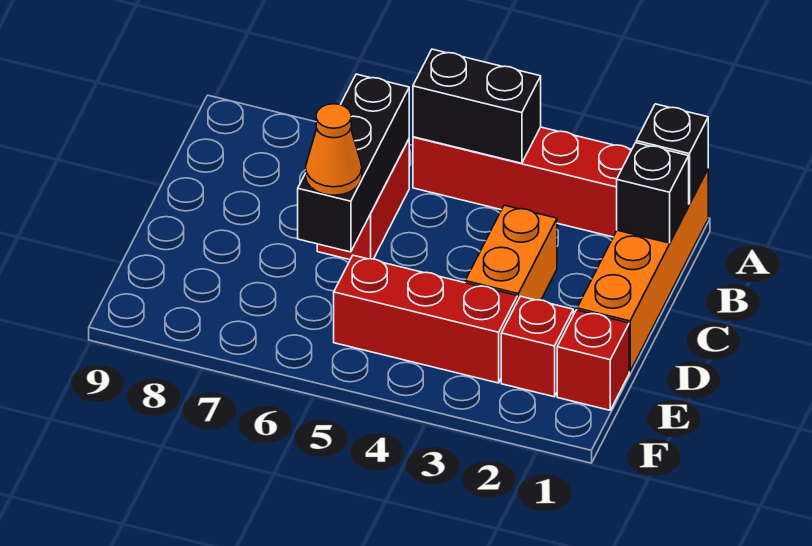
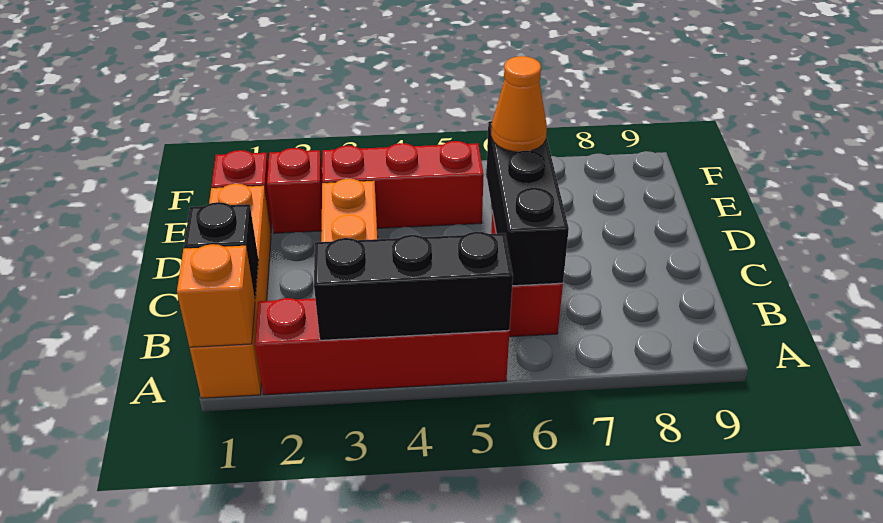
black 1x1 brick [636,104,708,204] -> orange 1x1 brick [177,244,255,347]
black 1x2 brick [413,49,541,163] -> black 1x3 brick [314,232,513,340]

